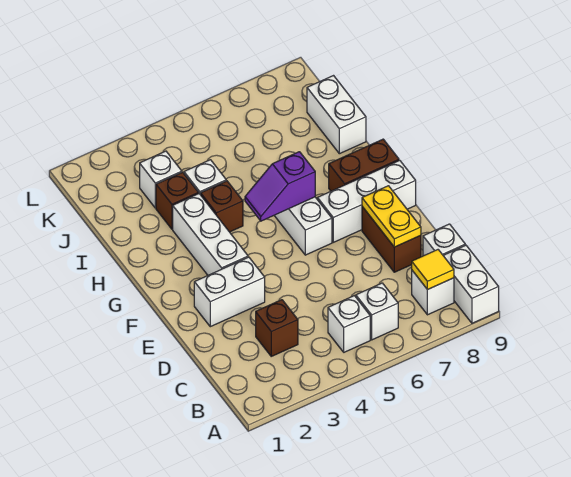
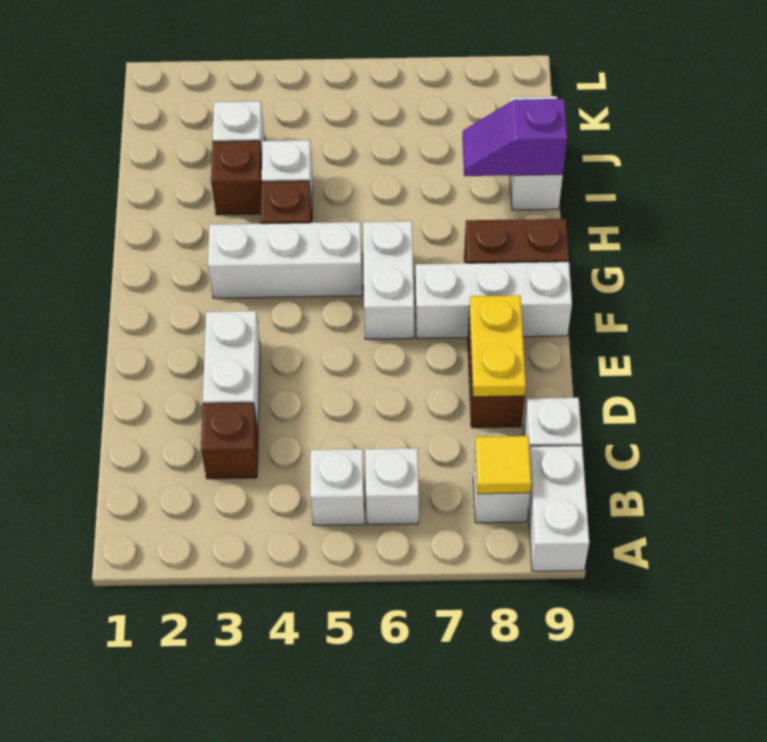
white 1x2 brick [194,257,265,327] -> white 1x2 brick turned to [203,311,260,427]
white 1x3 brick [173,194,248,275] -> white 1x3 brick turned to [208,222,362,298]
purple 1x2 slope [245,152,315,221] -> purple 1x2 slope moved to [462,99,567,176]

